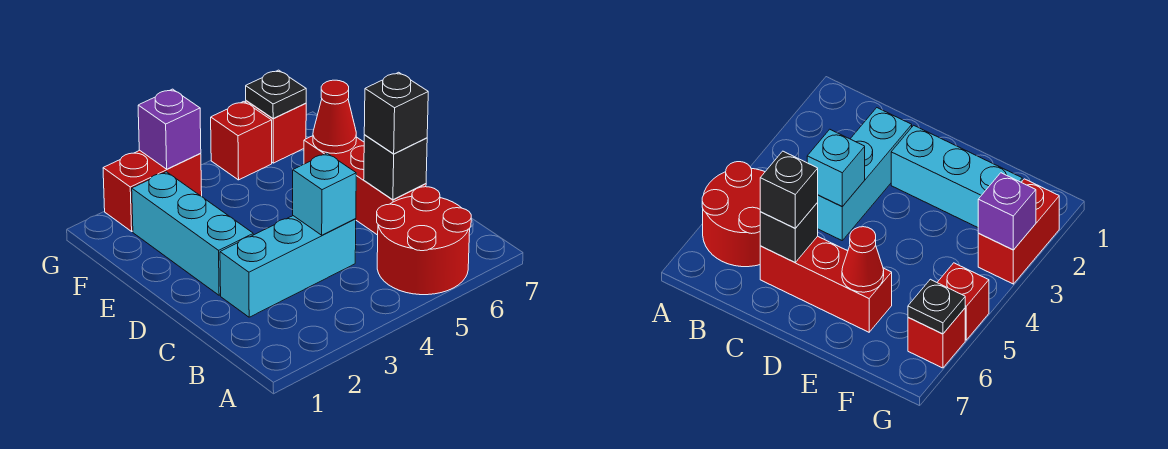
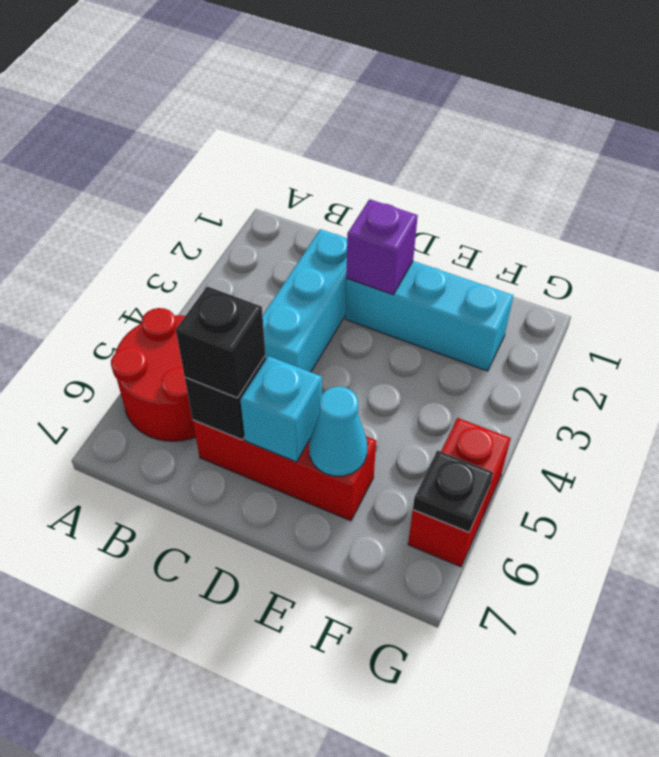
cyan 1x1 brick [293,153,356,235] -> cyan 1x1 brick moved to [240,356,322,462]
red 1x1 cone [313,80,356,154] -> cyan 1x1 cone [309,387,367,476]
red 1x2 brick [103,150,202,231] -> none
purple 1x1 brick [138,89,201,169] -> purple 1x1 brick moved to [346,199,418,294]

